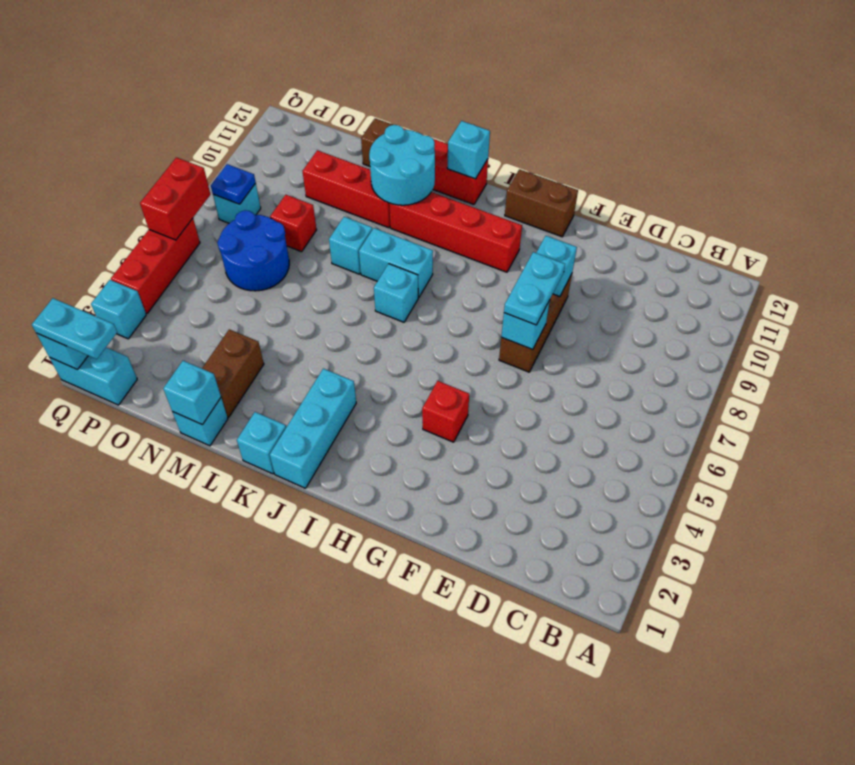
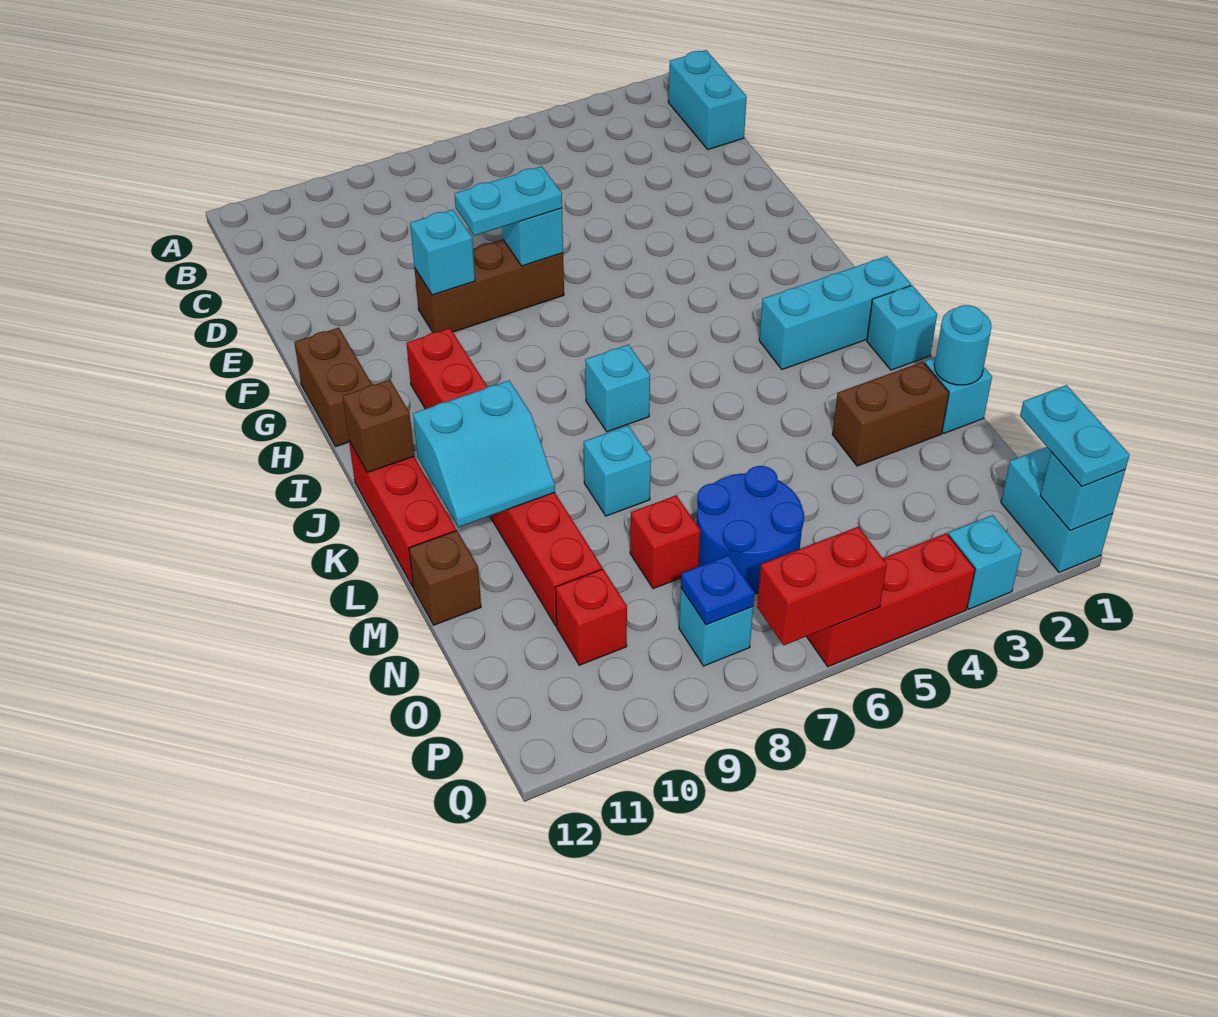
red 1x1 brick [422,381,469,442] -> red 1x1 brick moved to [555,569,627,665]
cyan 1x2 brick [359,228,433,298] -> cyan 1x2 brick moved to [668,50,747,149]
cyan 1x1 brick [447,121,490,179] -> brown 1x1 brick [343,380,414,473]
cyan 2x2 round brick [369,125,435,205] -> cyan 2x2 slope [413,381,555,527]
cyan 1x1 brick [163,361,221,425] -> cyan 1x1 round brick [934,305,992,385]

